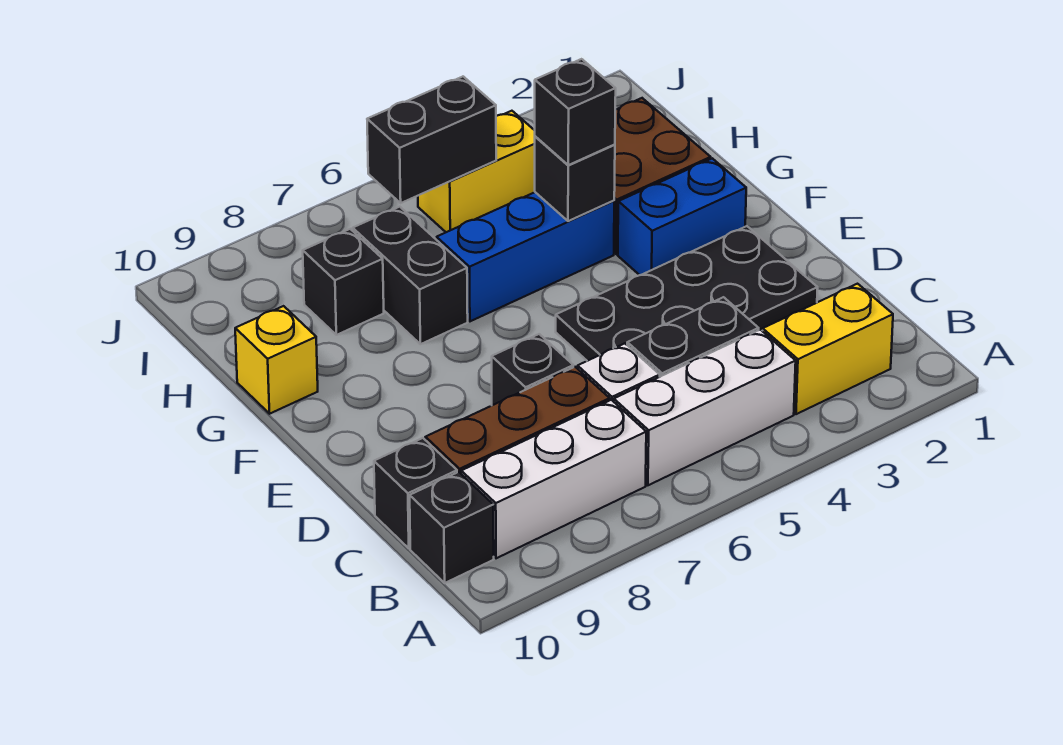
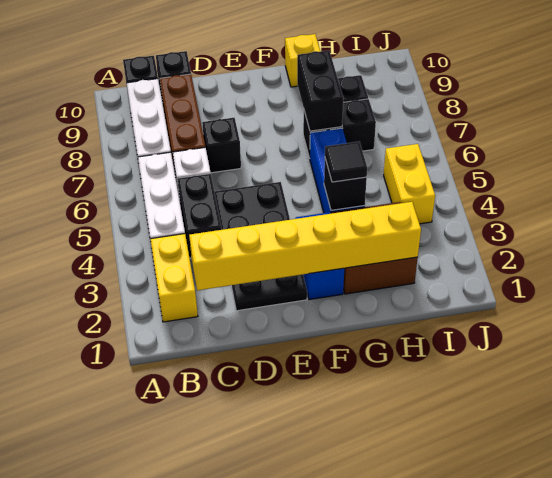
none -> yellow 1x6 brick [189,202,421,290]
black 1x1 brick [535,59,616,165] -> black 1x1 tile [325,142,367,182]
black 1x2 brick [367,77,496,203] -> black 1x2 brick moved to [297,50,343,131]

